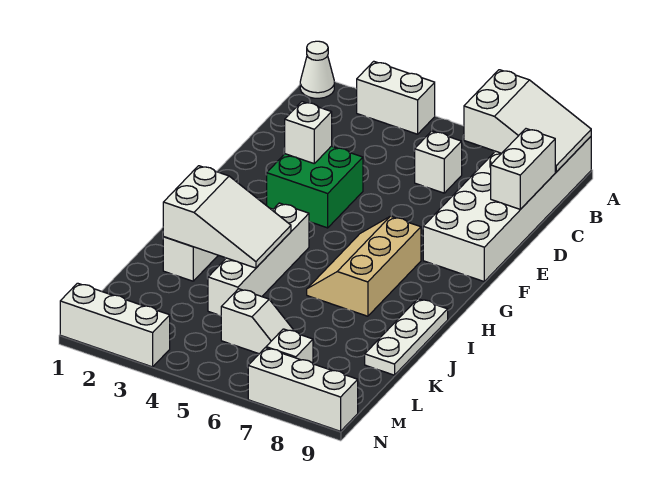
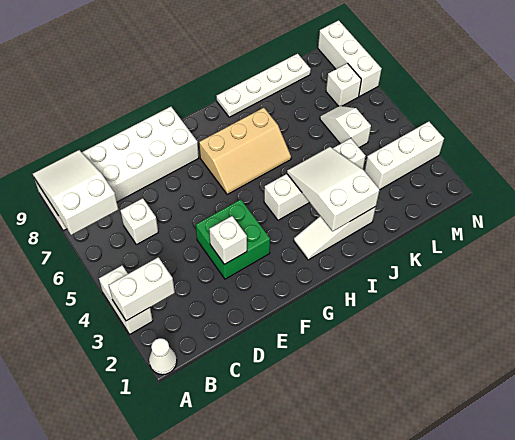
white 1x2 brick [491,129,555,209] -> white 1x2 brick moved to [109,257,175,321]
white 1x3 plate [365,299,448,375] -> white 1x4 plate [216,54,311,117]
white 1x3 brick [60,283,170,367] -> white 1x3 brick turned to [365,121,444,189]

